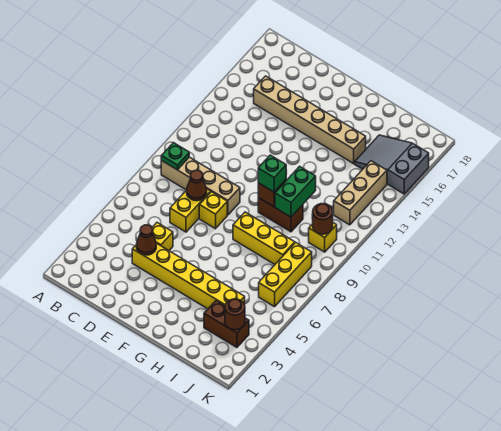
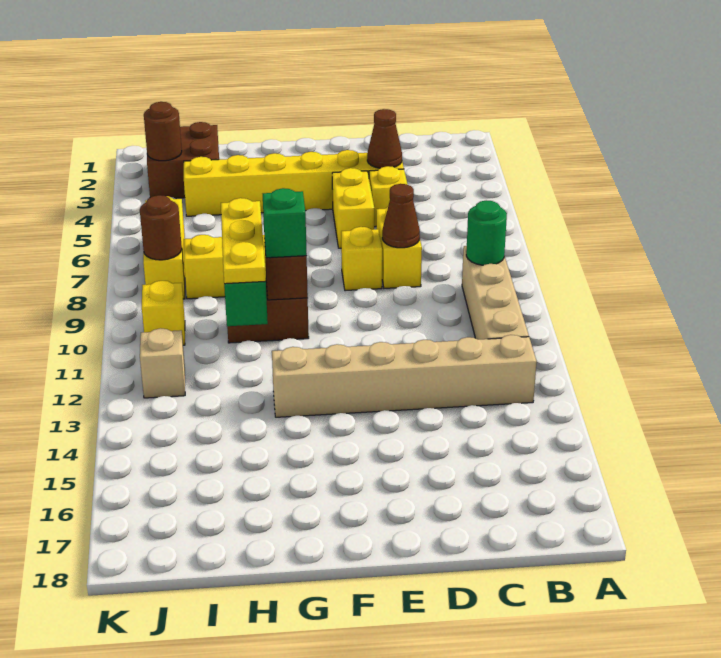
tan 1x4 brick [161,157,240,215] -> tan 1x4 brick turned to [462,246,529,339]
green 1x1 plate [161,143,189,170] -> green 1x1 round brick [466,200,507,265]
tan 1x6 brick [254,76,366,164] -> tan 1x6 brick moved to [272,335,537,417]
none -> yellow 1x2 brick [332,168,374,248]
none -> yellow 1x3 plate [221,198,266,284]
brown 1x2 brick [204,301,249,347] -> brown 2x2 brick [147,122,219,198]
grey 2x3 slope [355,135,429,194] -> none
brown 1x1 round brick [313,204,333,234] -> brown 1x1 round brick moved to [140,195,182,260]
tan 1x3 brick [334,161,387,225] -> tan 1x1 brick [140,328,185,398]

